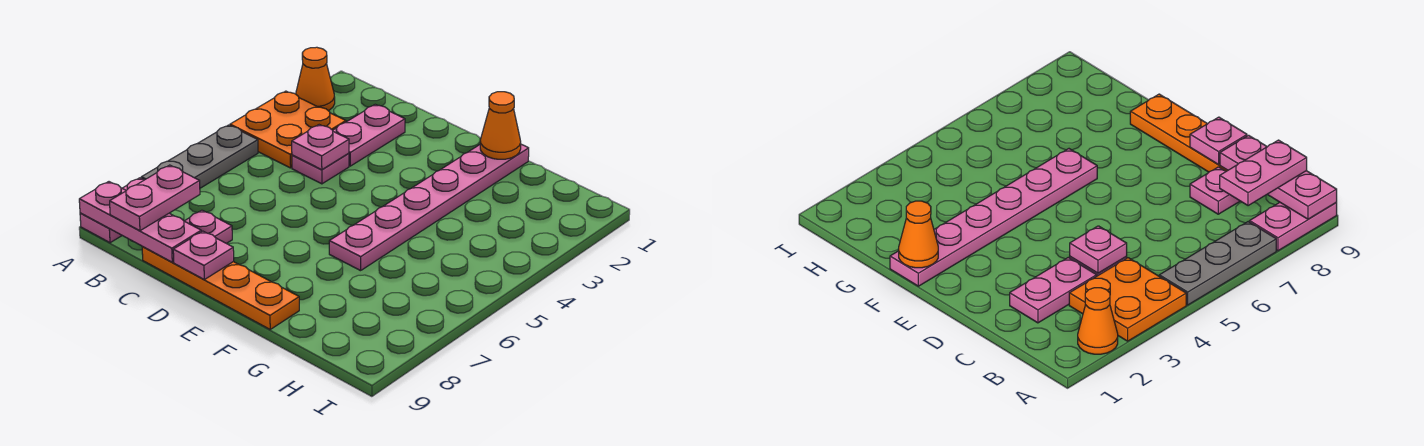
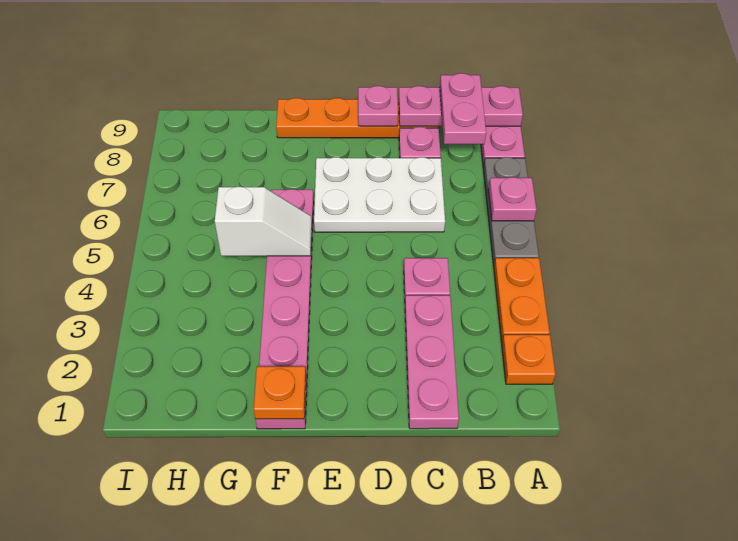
orange 1x1 cone [296,47,335,111] -> orange 1x1 plate [502,335,555,384]
orange 2x2 plate [230,91,346,168] -> orange 1x2 plate [494,258,550,342]
pink 1x2 plate [333,104,405,166] -> pink 1x3 plate [405,295,459,429]
pink 1x1 plate [292,125,349,170] -> pink 1x1 plate moved to [488,177,537,221]
none -> white 2x3 plate [314,157,445,232]
orange 1x1 cone [480,92,521,159] -> orange 1x1 plate [254,366,306,419]
none -> white 1x2 slope [215,187,312,256]

